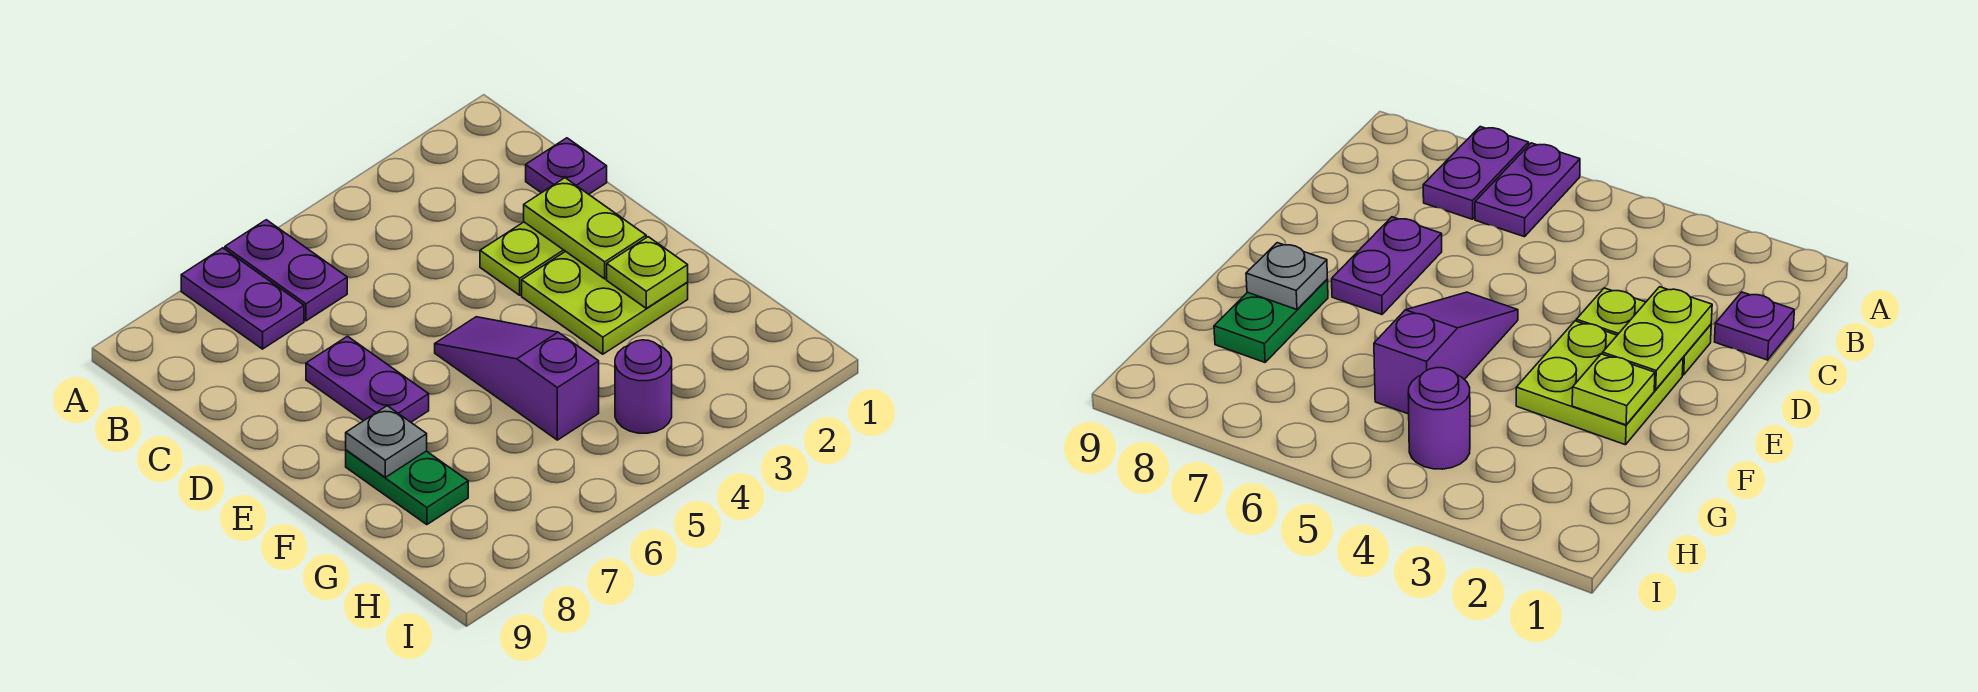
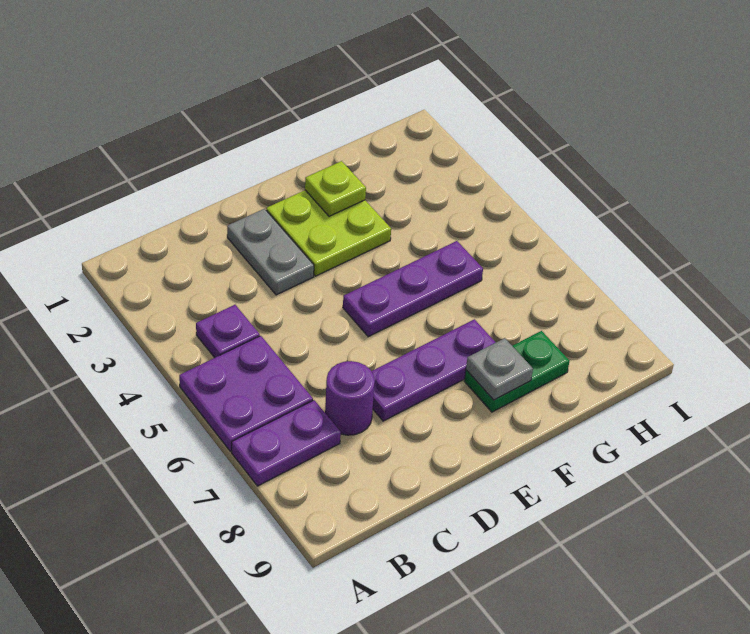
purple 1x2 plate [225,220,347,321] -> purple 2x2 plate [179,336,313,452]
purple 1x1 plate [526,138,607,194] -> purple 1x1 plate moved to [196,305,260,358]
lime 1x2 plate [480,222,565,295] -> grey 1x2 plate [227,209,314,295]
lime 1x2 plate [524,178,646,279] -> none
purple 1x2 plate [306,336,429,422] -> purple 1x3 plate [372,319,496,421]
purple 1x3 slope [435,317,599,440] -> purple 1x3 plate [343,241,483,337]
purple 1x1 round brick [615,340,672,433] -> purple 1x1 round brick moved to [325,361,375,435]

